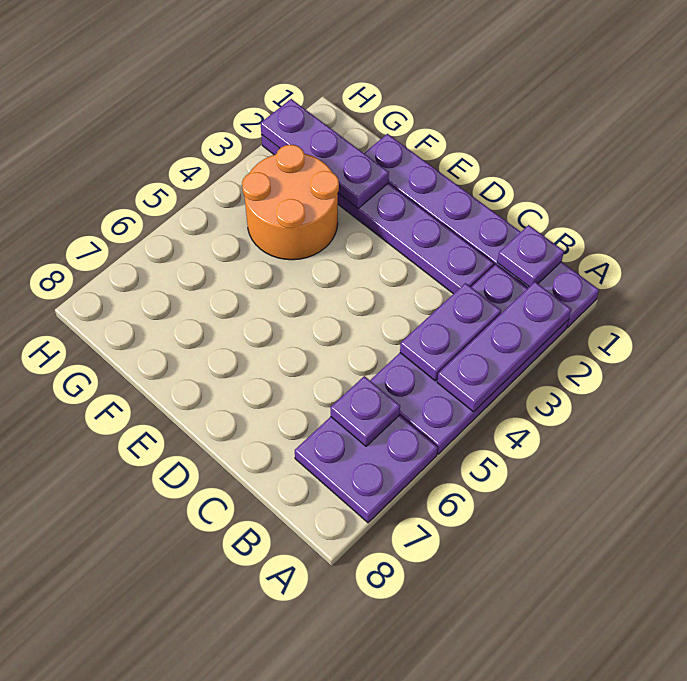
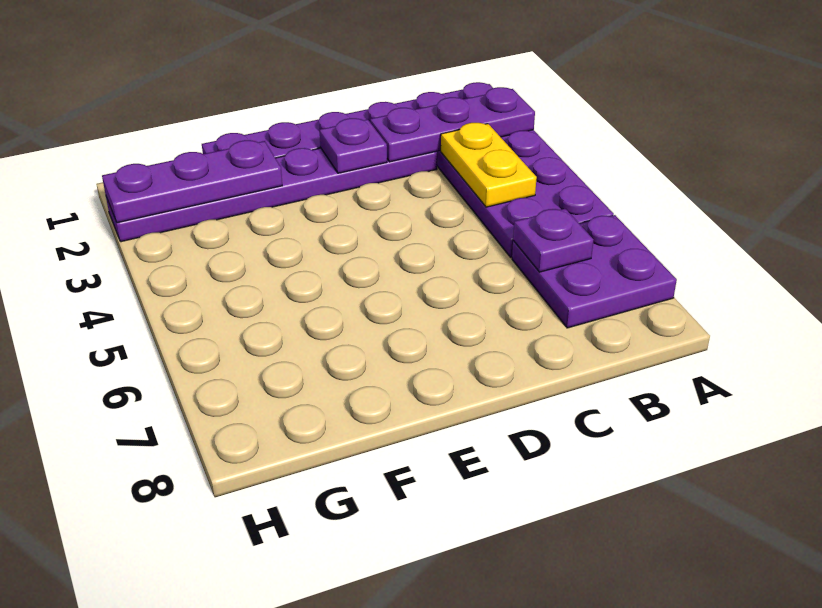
purple 1x3 plate [437,282,571,412] -> purple 1x3 plate turned to [370,87,535,162]
purple 1x1 plate [497,225,564,287] -> purple 1x1 plate moved to [319,118,387,173]
purple 1x2 plate [400,283,501,381] -> yellow 1x2 plate [441,123,537,207]
orange 2x2 round brick [242,145,339,260] -> none

